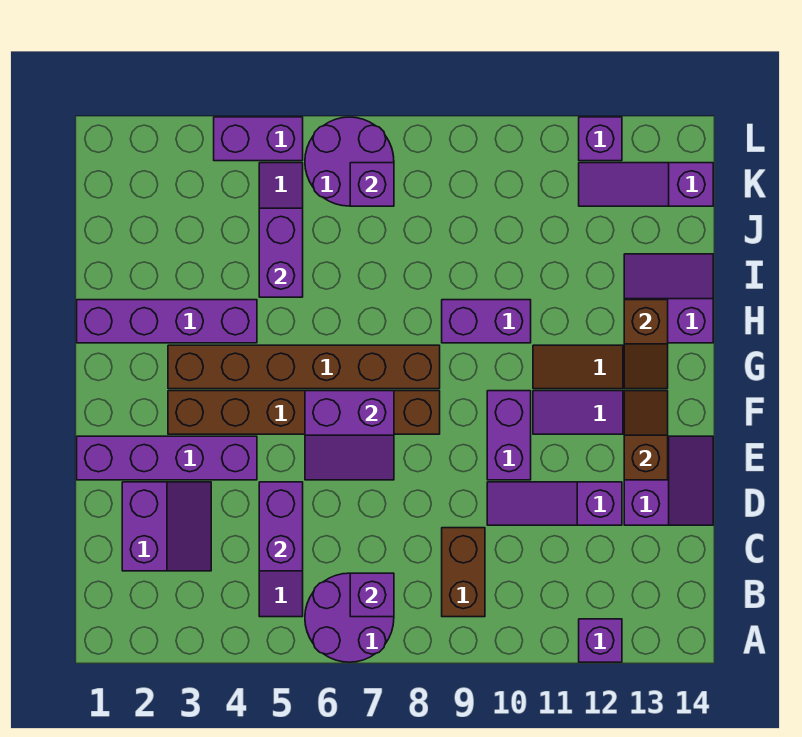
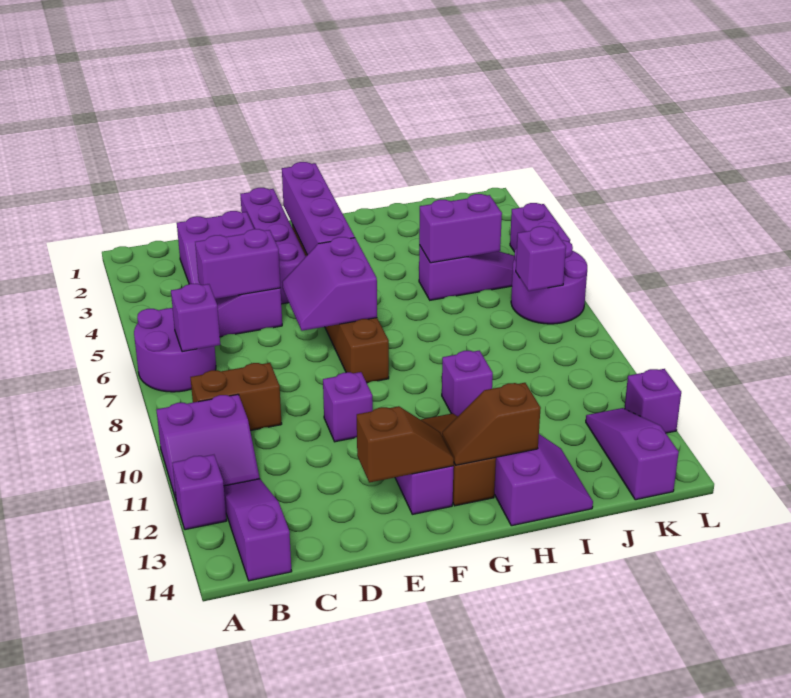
purple 1x3 slope [487,482,622,525] -> purple 1x3 slope moved to [224,479,292,581]
purple 2x2 slope [624,436,713,525] -> purple 2x2 slope moved to [157,394,260,499]
purple 1x2 brick [487,391,531,480] -> purple 1x1 brick [323,372,373,442]
brown 1x6 brick [168,345,440,389] -> none
purple 1x4 brick [77,300,257,343] -> purple 1x4 brick moved to [282,162,355,255]
purple 1x2 brick [442,300,531,343] -> purple 1x1 brick [442,350,493,416]

